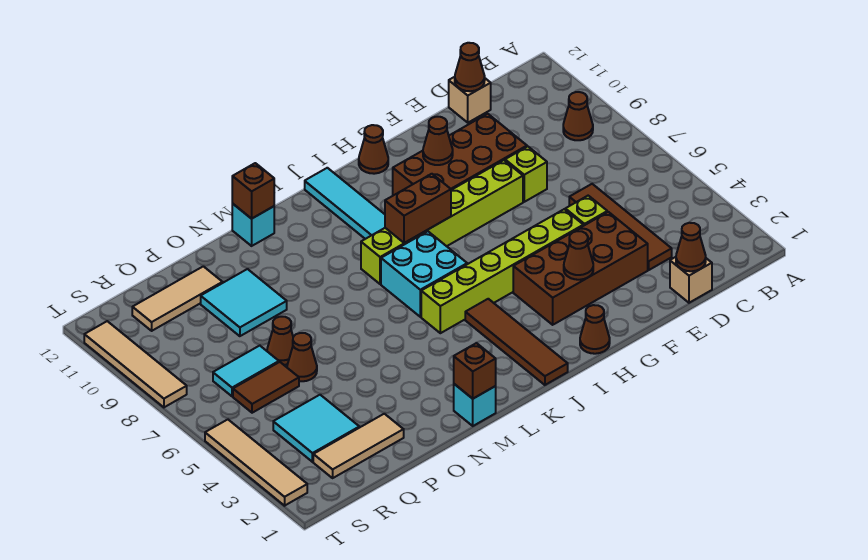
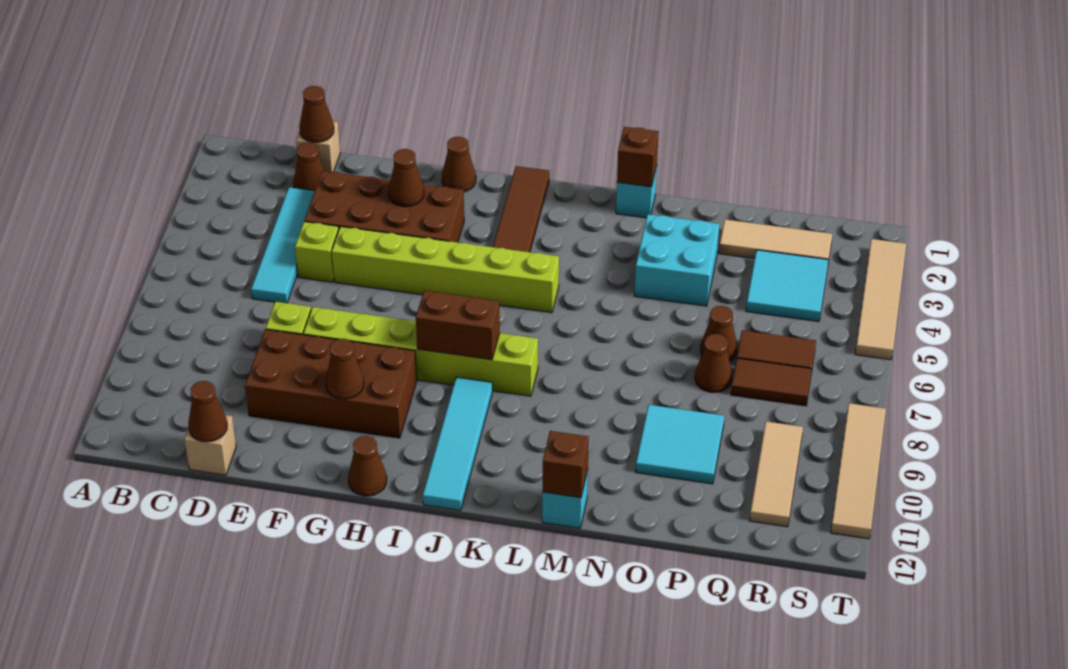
brown 1x1 cone [563,92,593,140] -> brown 1x1 cone moved to [293,142,324,191]
brown 1x4 tile [569,184,672,270] -> cyan 1x4 tile [251,187,315,303]
cyan 2x2 brick [381,231,467,317] -> cyan 2x2 brick moved to [634,214,719,306]
tan 1x3 tile [132,266,223,331] -> tan 1x3 tile turned to [750,421,803,527]
cyan 1x2 tile [213,346,279,396] -> brown 1x2 tile [731,358,812,406]

